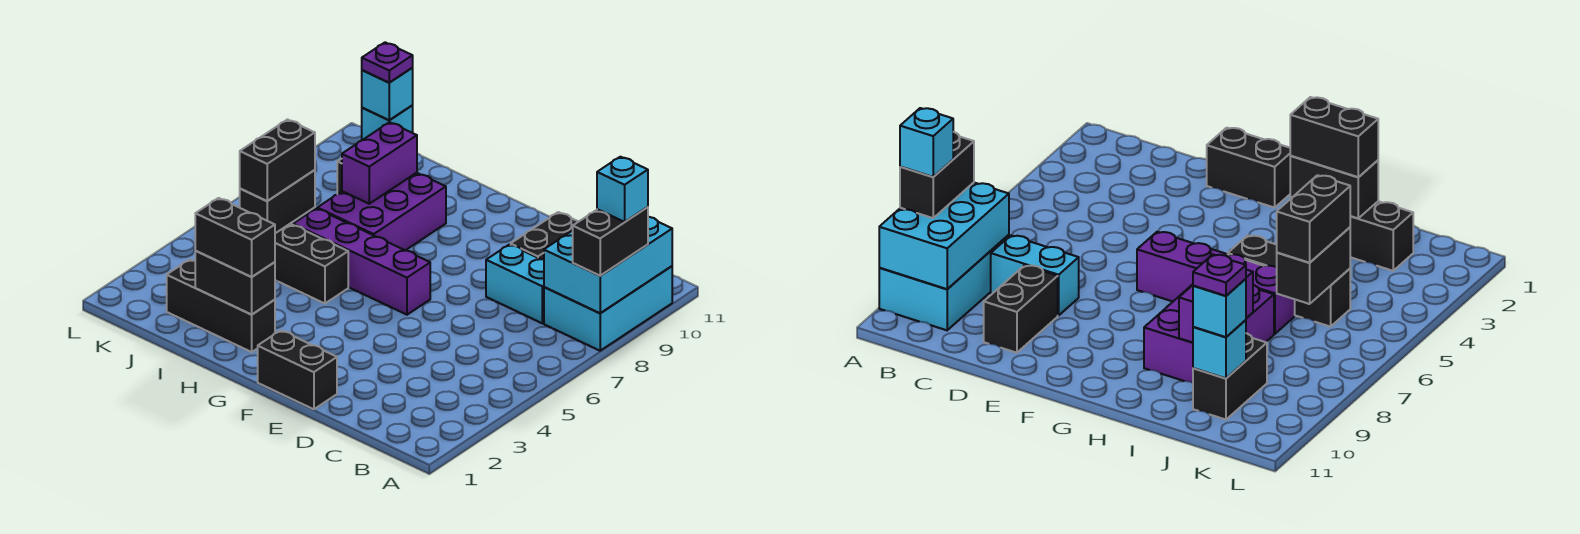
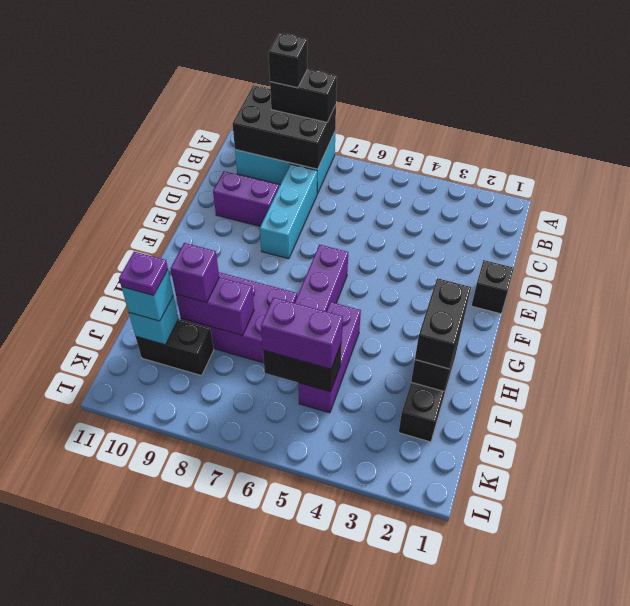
cyan 2x3 brick [544,217,672,313] -> black 2x3 brick [232,85,336,169]
cyan 1x1 brick [597,157,648,222] -> black 1x1 brick [269,33,307,88]
cyan 1x2 brick [486,244,544,323] -> cyan 1x3 brick [260,164,318,259]
black 1x2 brick [511,212,578,260] -> purple 1x2 brick [213,171,279,226]
black 1x2 brick [258,330,337,409] -> black 1x1 brick [472,260,514,314]
black 1x3 brick [275,224,348,304] -> purple 1x3 brick [298,302,361,413]
none -> purple 1x1 brick [171,243,219,303]
black 1x2 brick [240,120,315,201] -> purple 1x2 brick [261,297,343,369]

